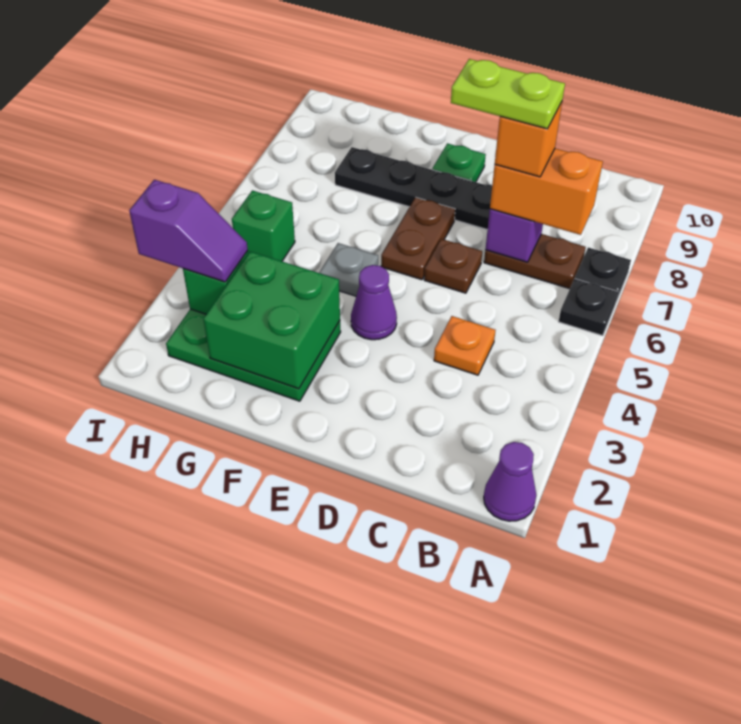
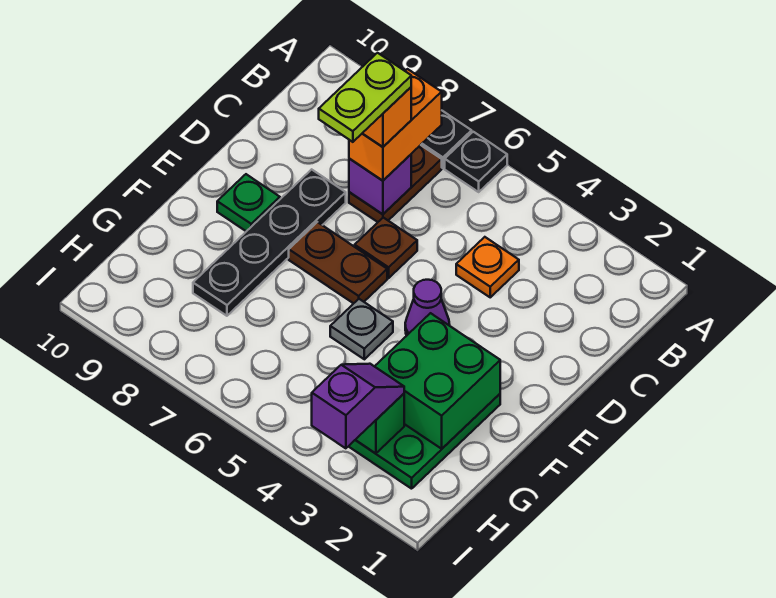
purple 1x1 cone [484,442,536,521] -> none
green 1x1 brick [232,190,295,261] -> none

